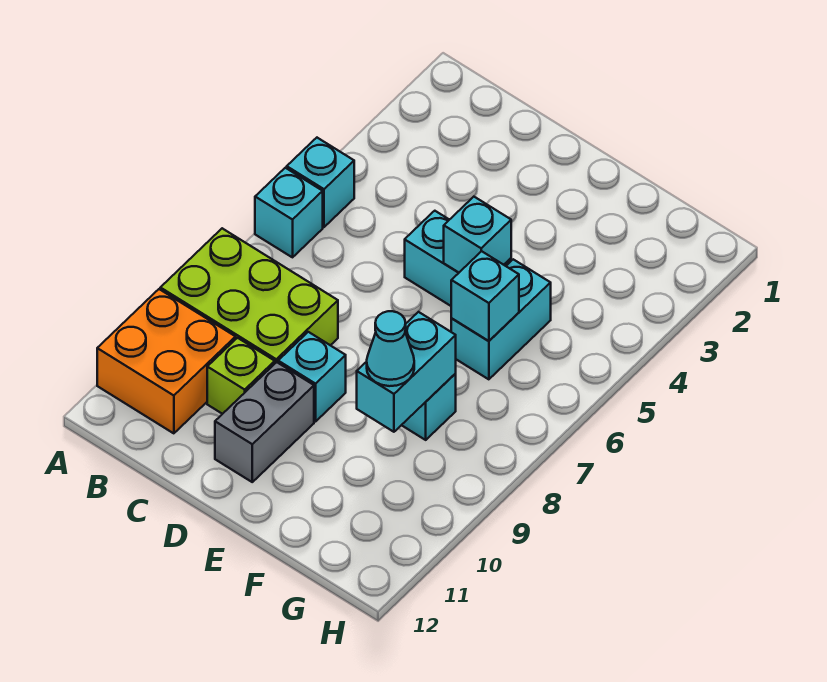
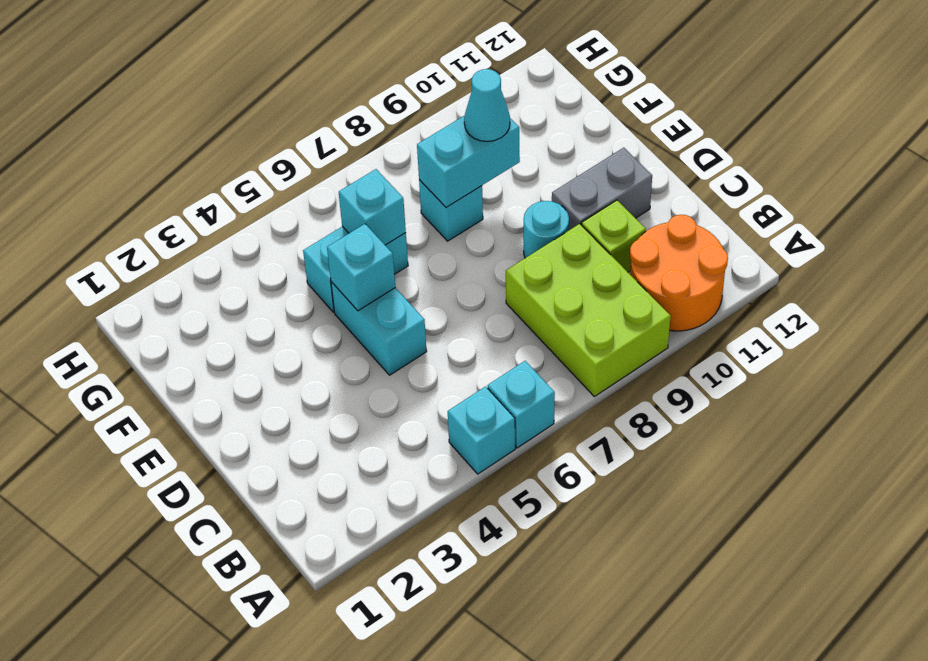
orange 2x2 brick [97,289,236,433] -> orange 2x2 round brick [630,215,728,331]
cyan 1x1 brick [278,332,346,422] -> cyan 1x1 round brick [524,201,569,258]

